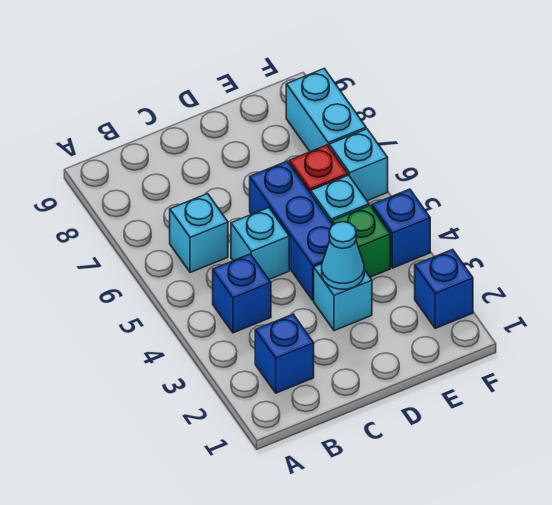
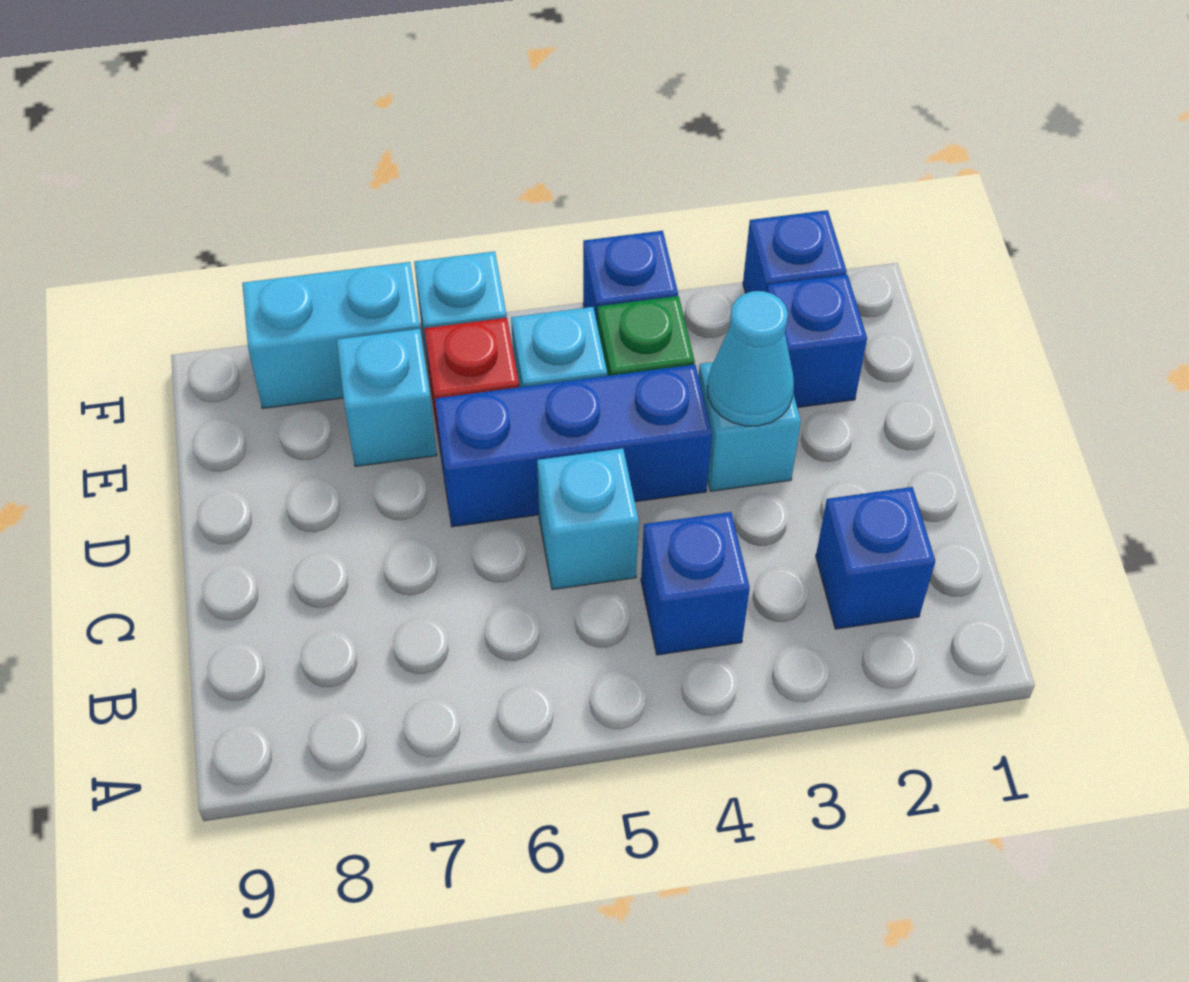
cyan 1x1 brick [170,194,228,273] -> cyan 1x1 brick moved to [337,329,437,467]
none -> blue 1x1 brick [767,275,867,408]

